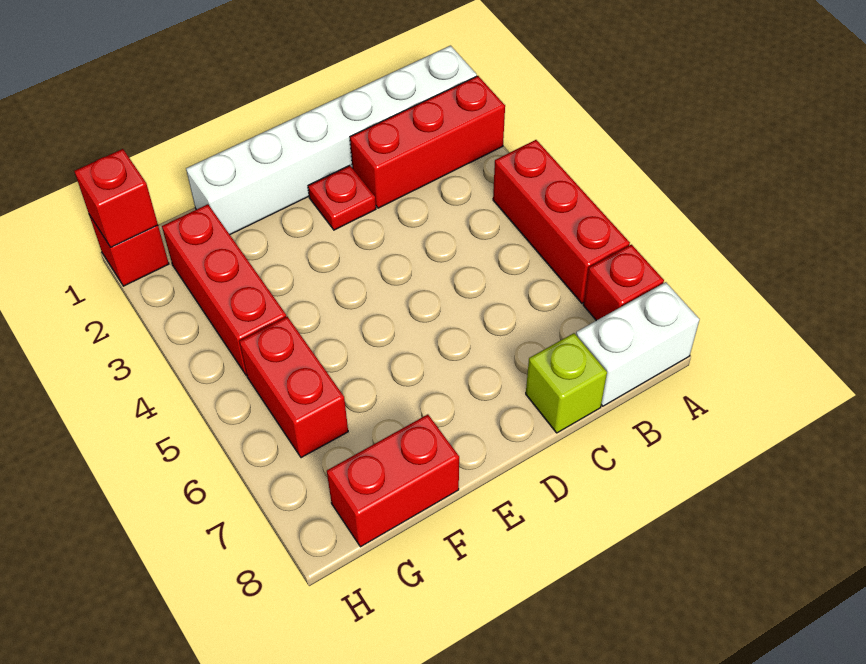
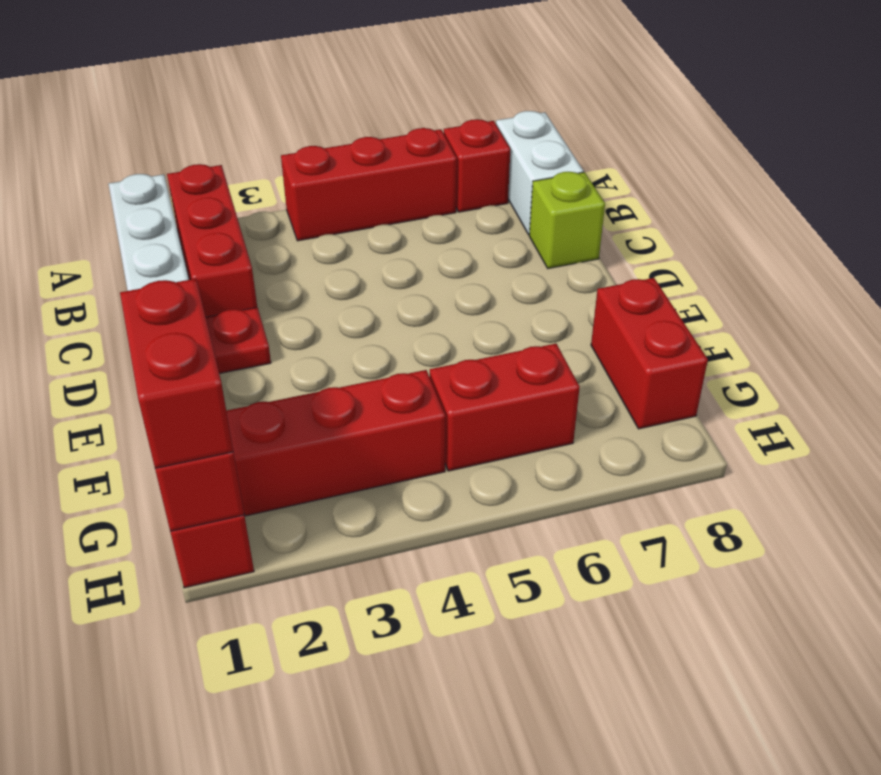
none -> red 1x2 brick [120,279,233,468]

